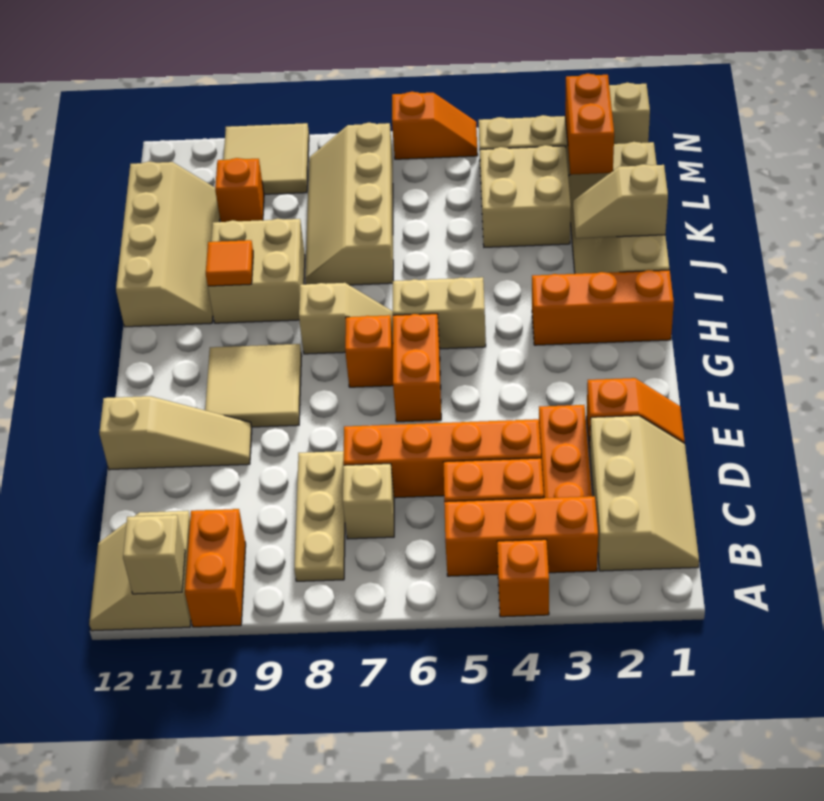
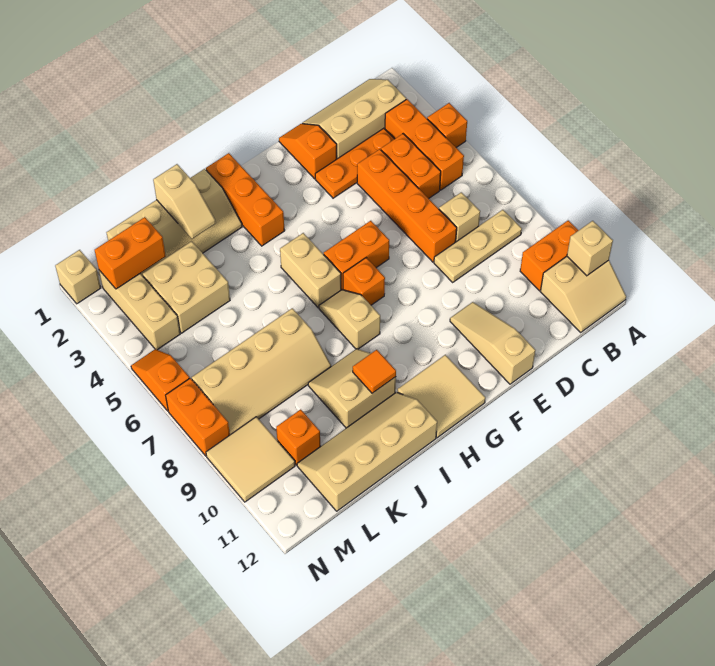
tan 2x2 tile [205,344,302,427] -> tan 2x2 tile moved to [398,355,485,438]
tan 2x2 brick [208,219,305,323] -> tan 2x2 slope [308,349,396,428]
none -> orange 1x2 brick [166,378,230,456]

